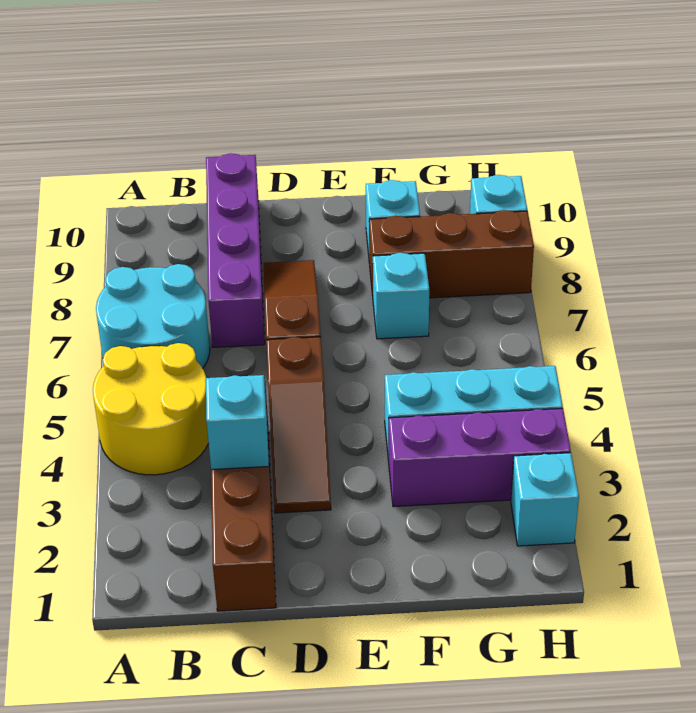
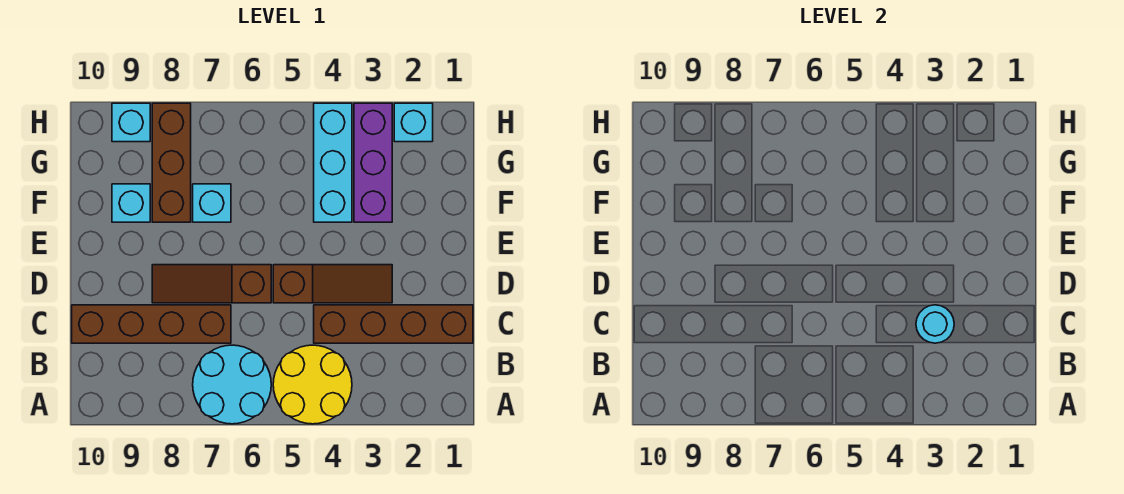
cyan 1x1 brick [206,375,269,470] -> cyan 1x1 round brick [916,305,954,343]
purple 1x4 brick [206,153,265,347] -> brown 1x4 brick [72,305,231,343]

